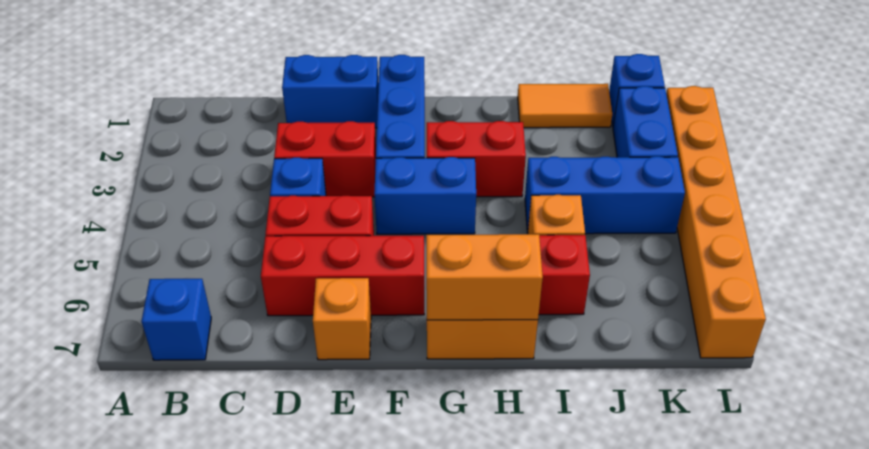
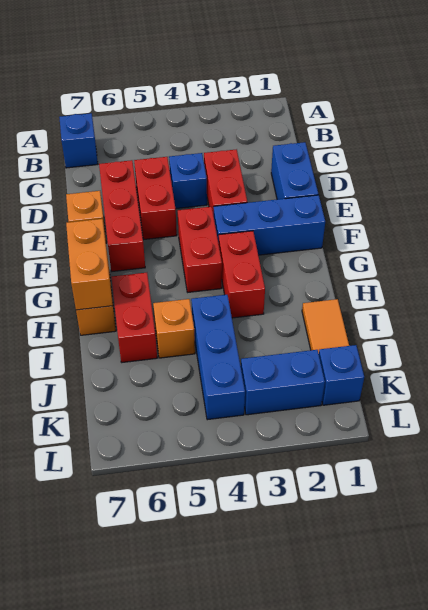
blue 1x2 brick [374,157,476,234] -> red 1x2 brick [178,207,222,292]
orange 1x6 brick [666,86,766,358] -> none

